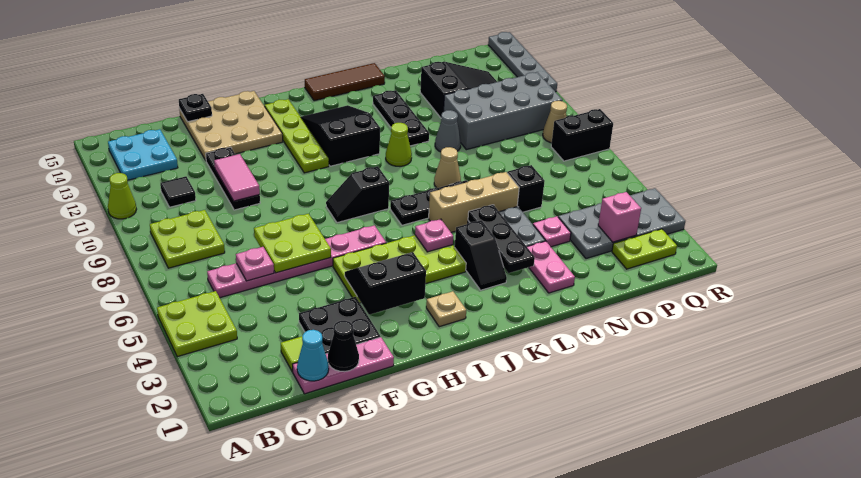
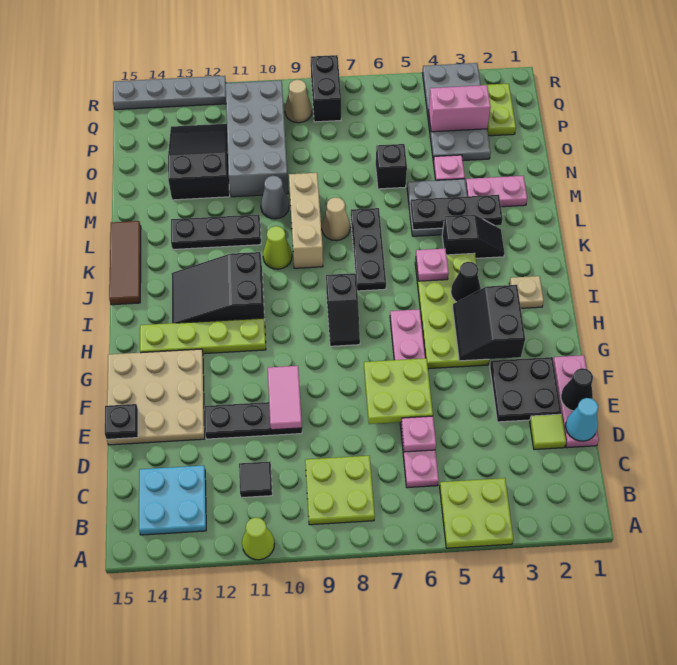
pink 1x2 tile [214,154,260,201] -> pink 1x2 tile turned to [268,366,302,430]
none -> black 1x1 cone [451,262,481,302]
tan 1x3 brick [429,172,519,232] -> tan 1x3 brick moved to [289,173,323,268]
pink 1x1 brick [598,192,641,242] -> pink 1x2 brick [429,85,491,132]

